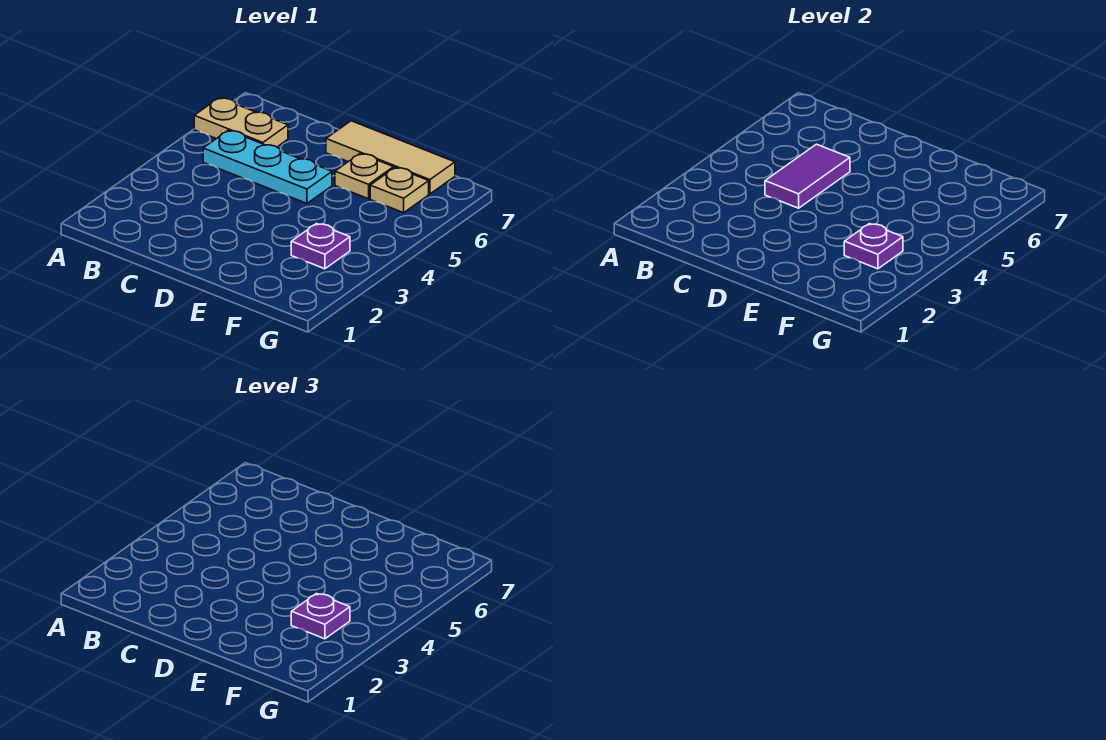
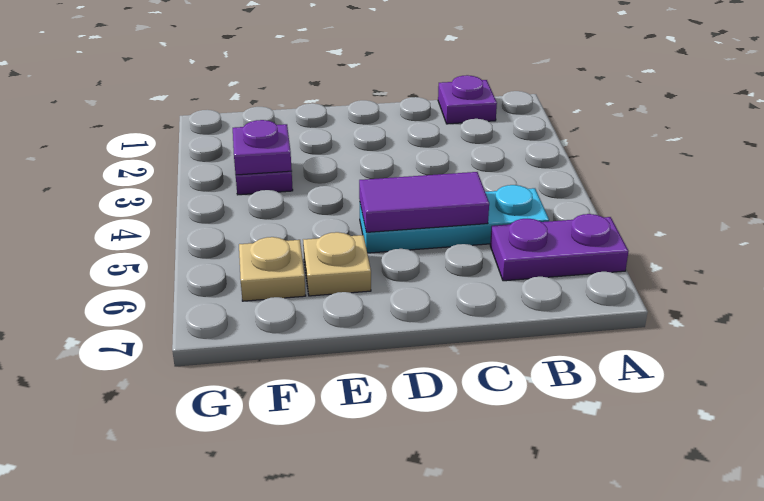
tan 1x2 plate [194,98,288,147] -> purple 1x2 plate [490,214,629,281]
purple 1x2 tile [765,144,850,208] -> purple 1x2 tile turned to [359,172,489,232]
tan 1x3 tile [326,121,455,194] -> none
purple 1x1 plate [291,594,350,639] -> purple 1x1 plate moved to [438,75,497,124]

